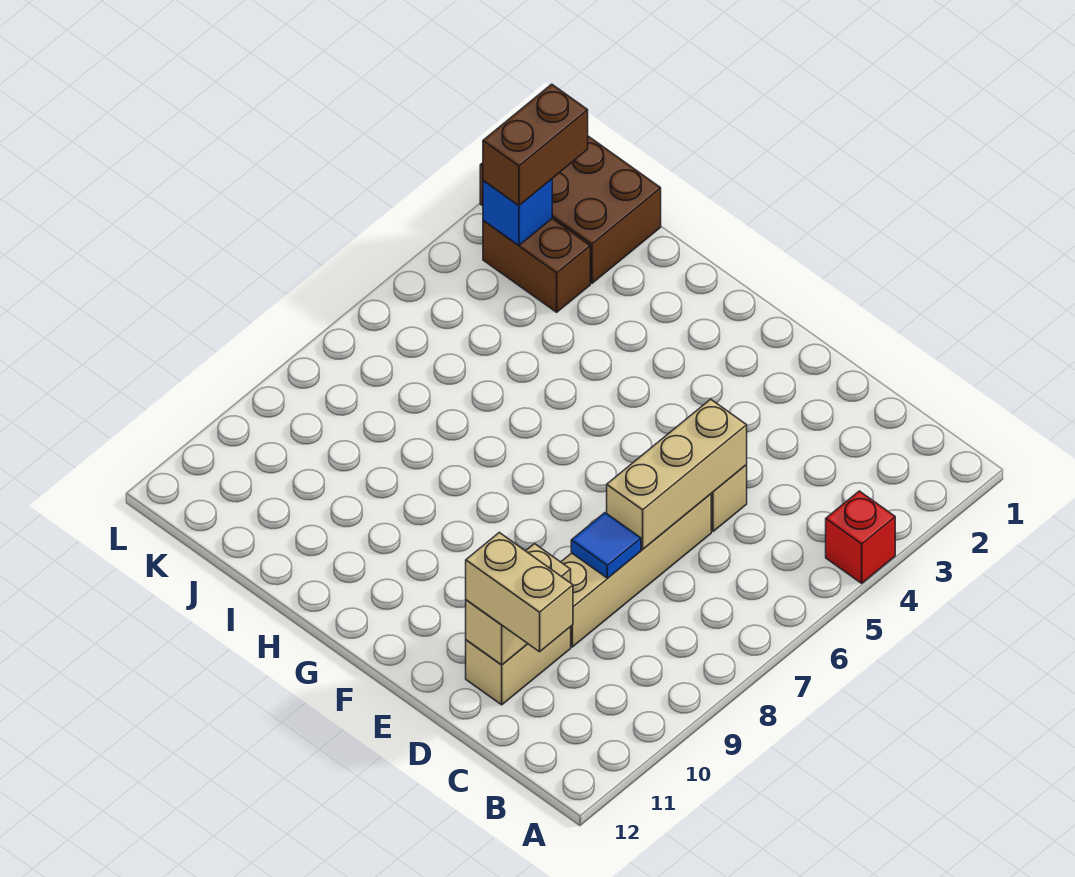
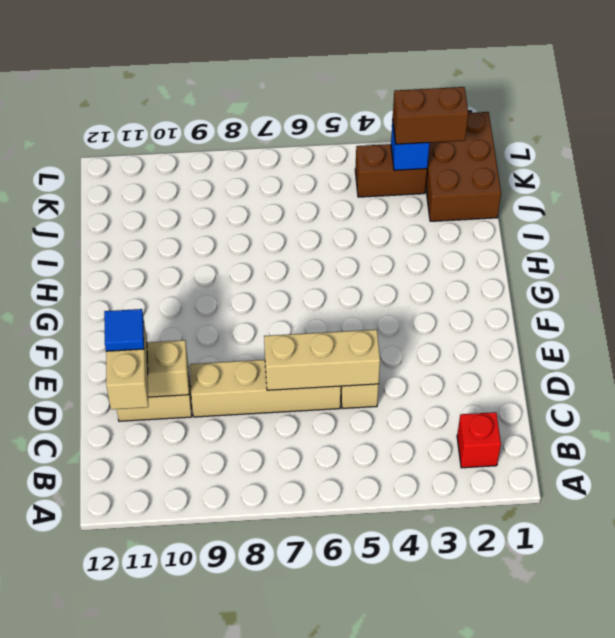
red 1x1 brick [826,491,895,583] -> red 1x1 brick moved to [457,412,501,468]
blue 1x1 tile [571,513,641,578] -> blue 1x1 tile moved to [104,309,144,351]
brown 1x2 brick [483,219,590,312] -> brown 1x2 brick turned to [355,144,427,197]

